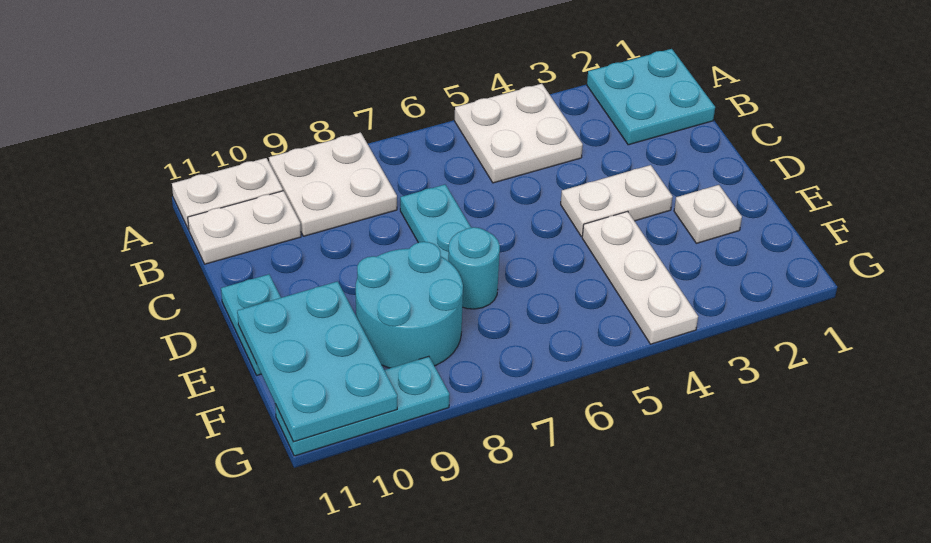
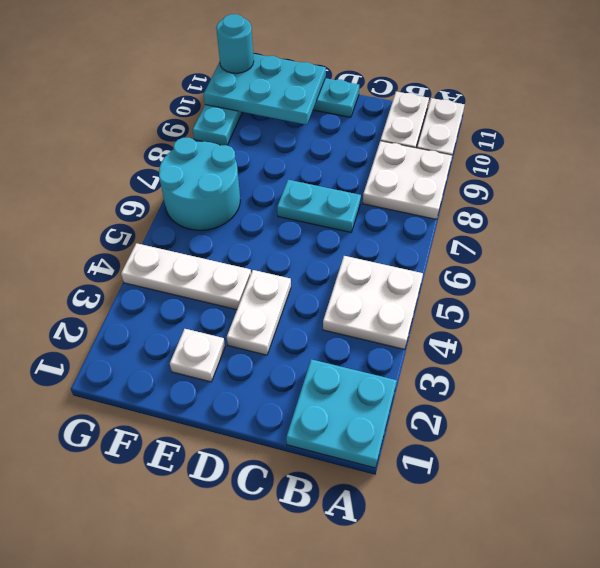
cyan 1x1 round brick [448,227,500,309] -> cyan 1x1 round brick moved to [216,14,254,73]
cyan 2x2 round brick [356,242,463,368] -> cyan 2x2 round brick moved to [159,138,240,230]

